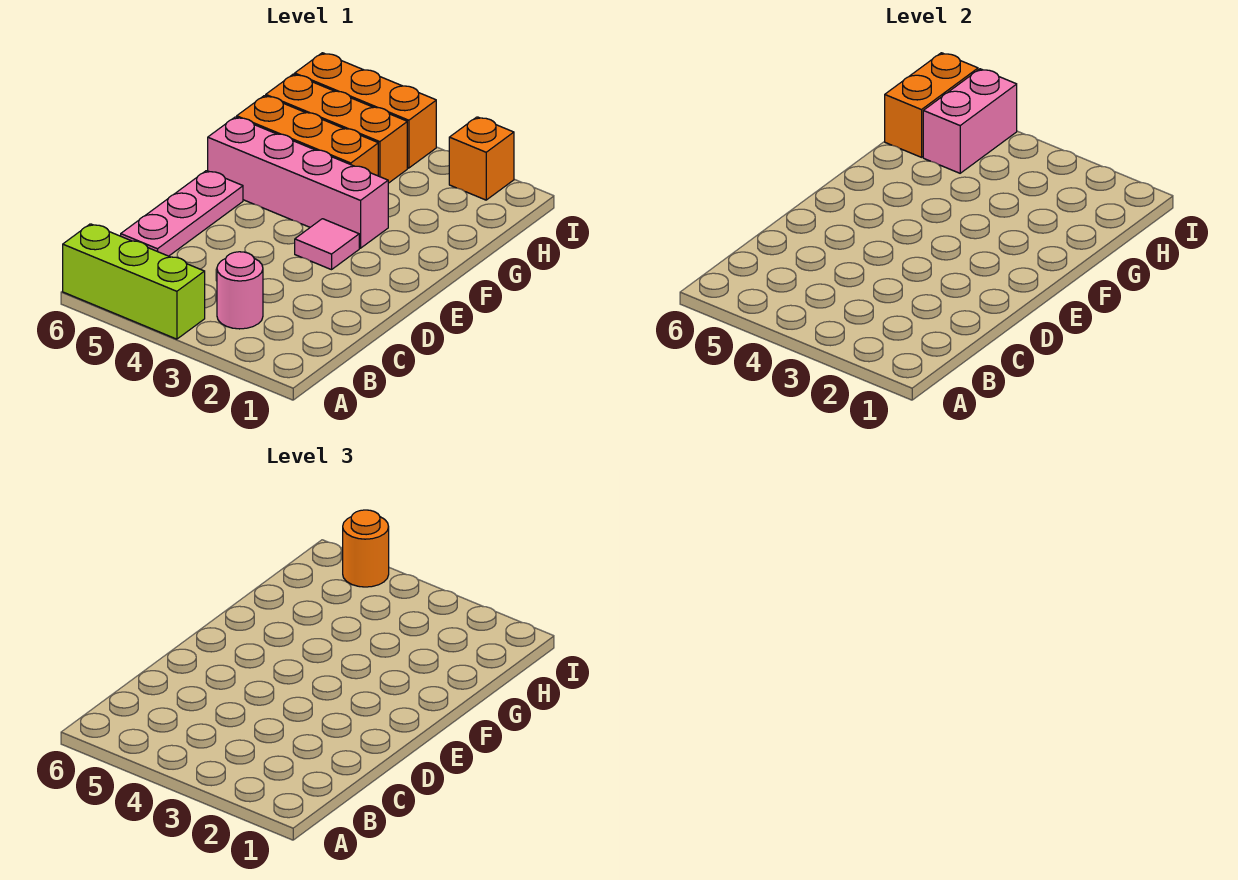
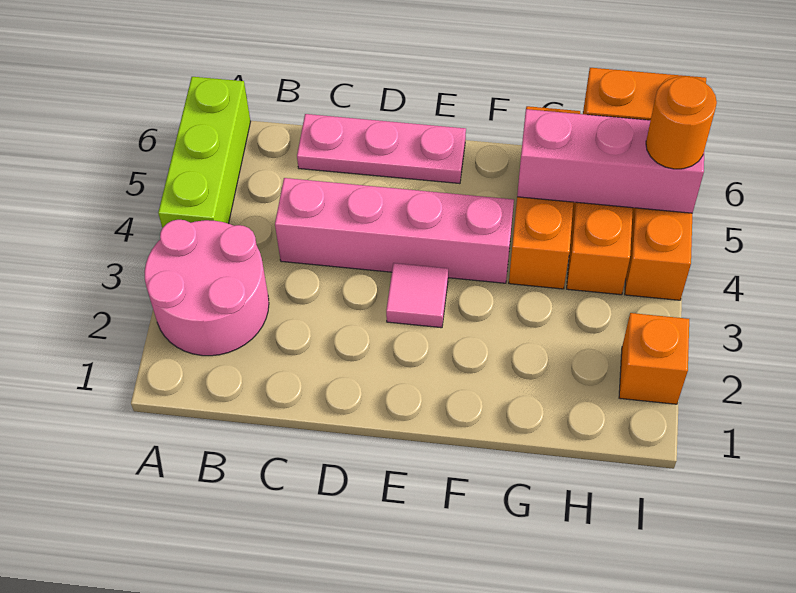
pink 1x1 round brick [217,252,263,329] -> pink 2x2 round brick [145,220,269,356]
pink 1x4 brick [208,117,388,248] -> pink 1x4 brick turned to [275,178,514,283]
pink 1x2 brick [923,69,1017,173] -> pink 1x3 brick [517,109,704,213]

